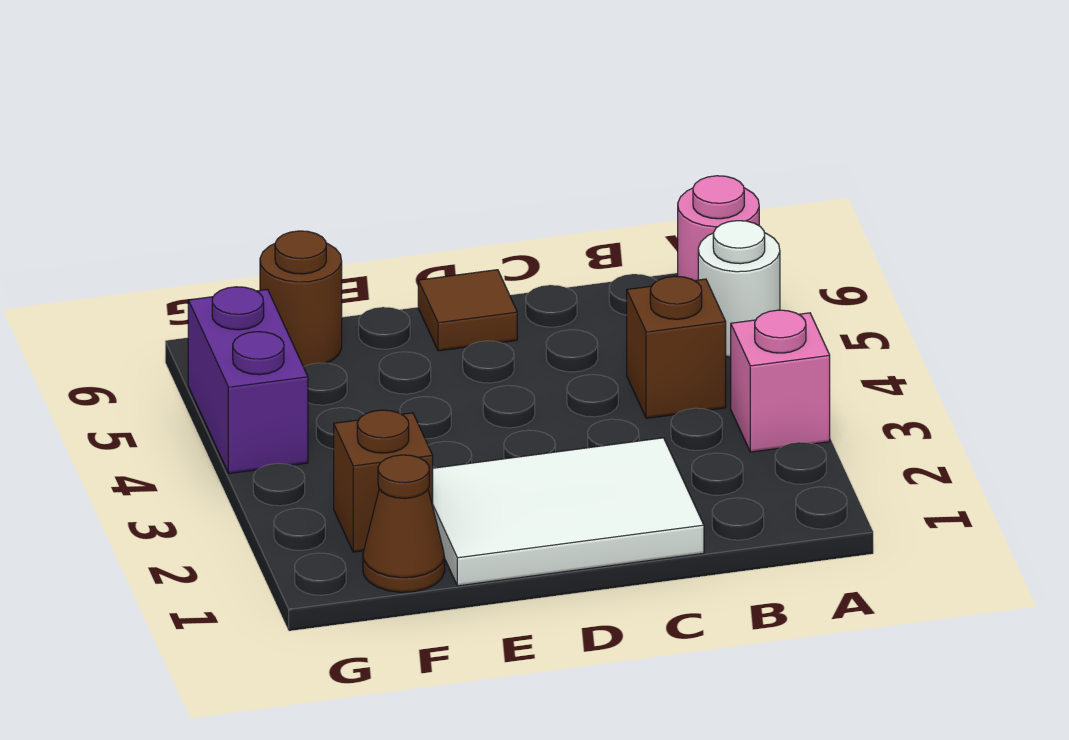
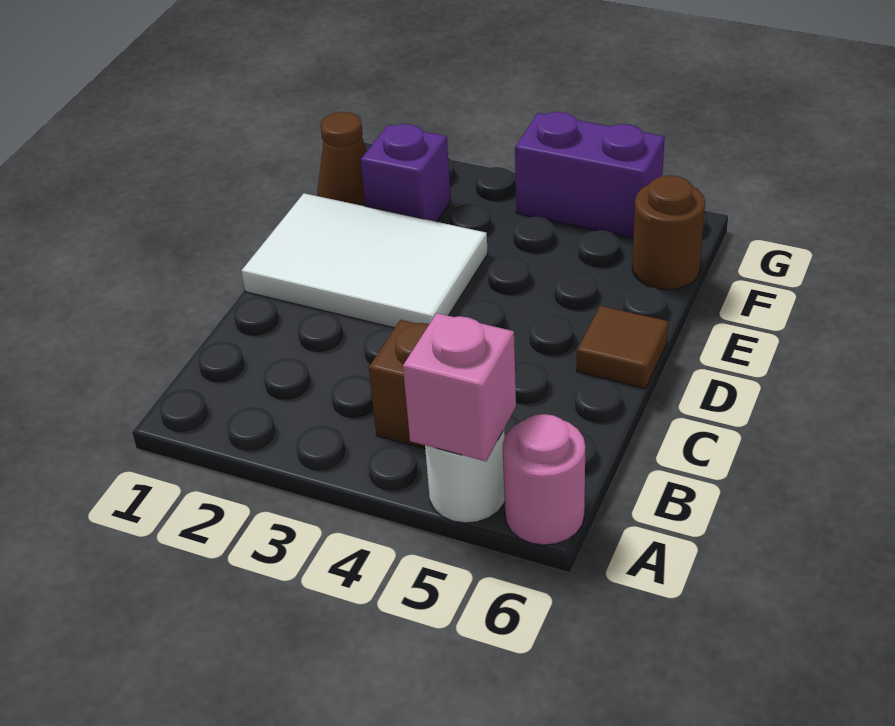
pink 1x1 brick [731,310,830,452] -> pink 1x1 brick moved to [403,313,516,461]
white 2x3 tile [433,438,704,586] -> white 2x3 tile turned to [241,193,488,328]
brown 1x1 brick [334,410,433,552] -> purple 1x1 brick [361,124,451,222]

